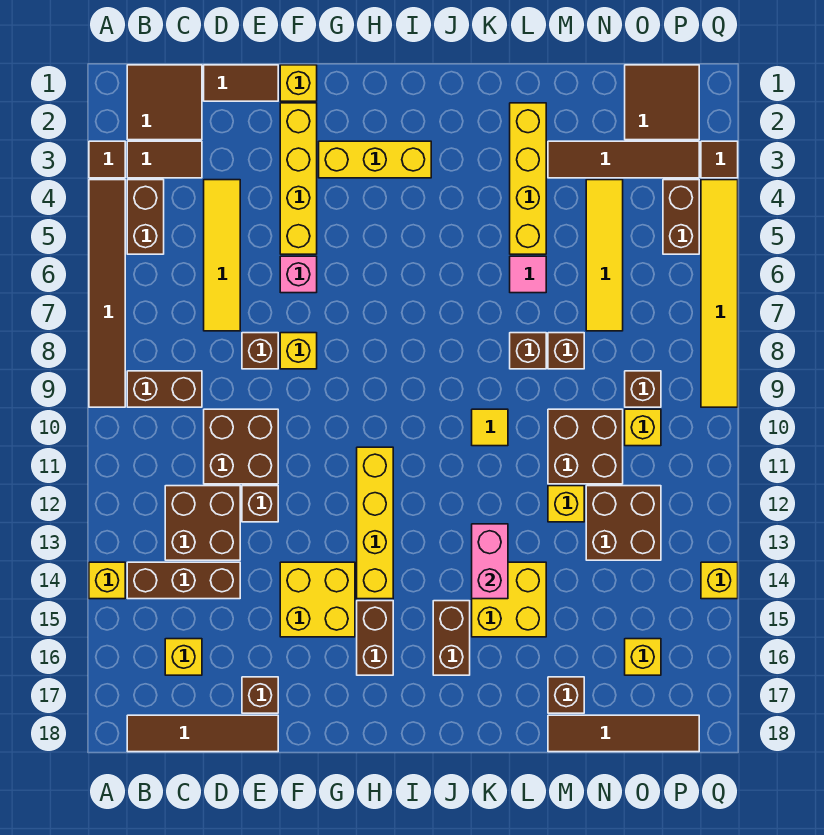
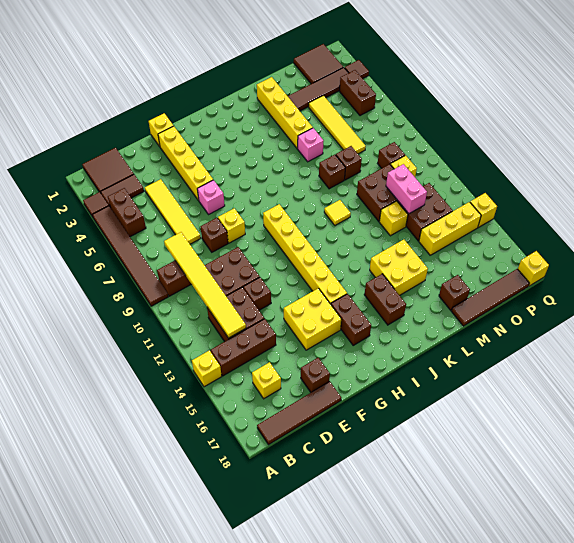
brown 1x2 tile [204,65,278,101] -> none
yellow 1x3 brick [319,141,431,178] -> yellow 1x3 brick moved to [419,202,481,255]
yellow 1x4 brick [357,447,393,599] -> yellow 1x6 brick [263,204,347,304]
pink 1x2 brick [472,524,508,599] -> pink 1x2 brick moved to [386,164,427,214]
pink 1x1 tile [510,256,546,293] -> pink 1x1 brick [297,128,323,162]
yellow 1x1 brick [625,639,661,675] -> yellow 1x1 brick moved to [518,251,549,286]
yellow 1x6 tile [701,180,738,407] -> yellow 1x6 tile moved to [164,232,246,338]

